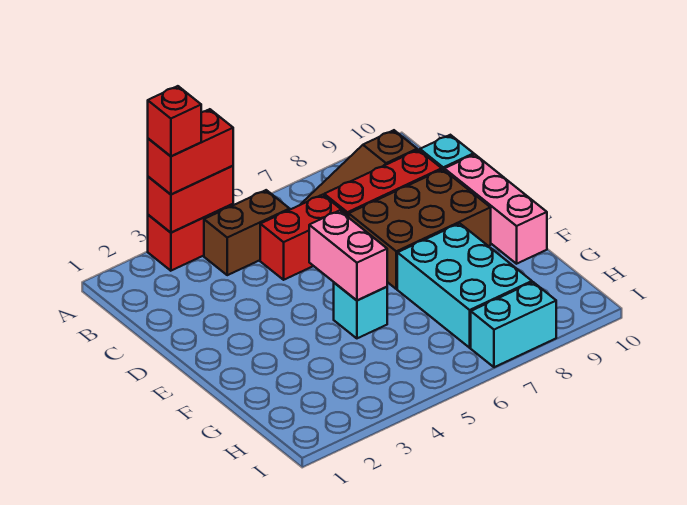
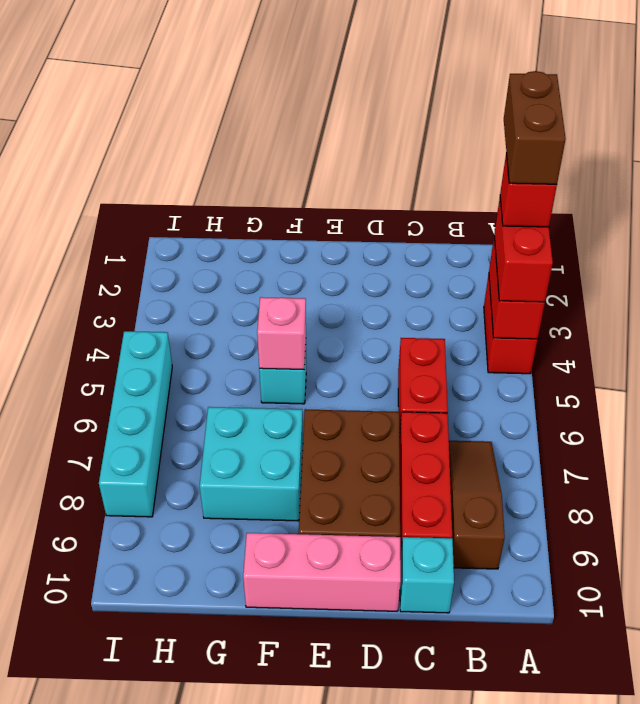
brown 1x2 brick [204,190,290,275] -> brown 1x2 brick moved to [504,71,566,184]
pink 1x2 brick [309,211,387,300] -> pink 1x1 brick [257,297,306,369]
cyan 2x3 brick [397,223,532,348] -> cyan 2x2 brick [200,407,303,521]
cyan 1x2 brick [471,282,556,367] -> cyan 1x4 brick [99,331,172,517]

